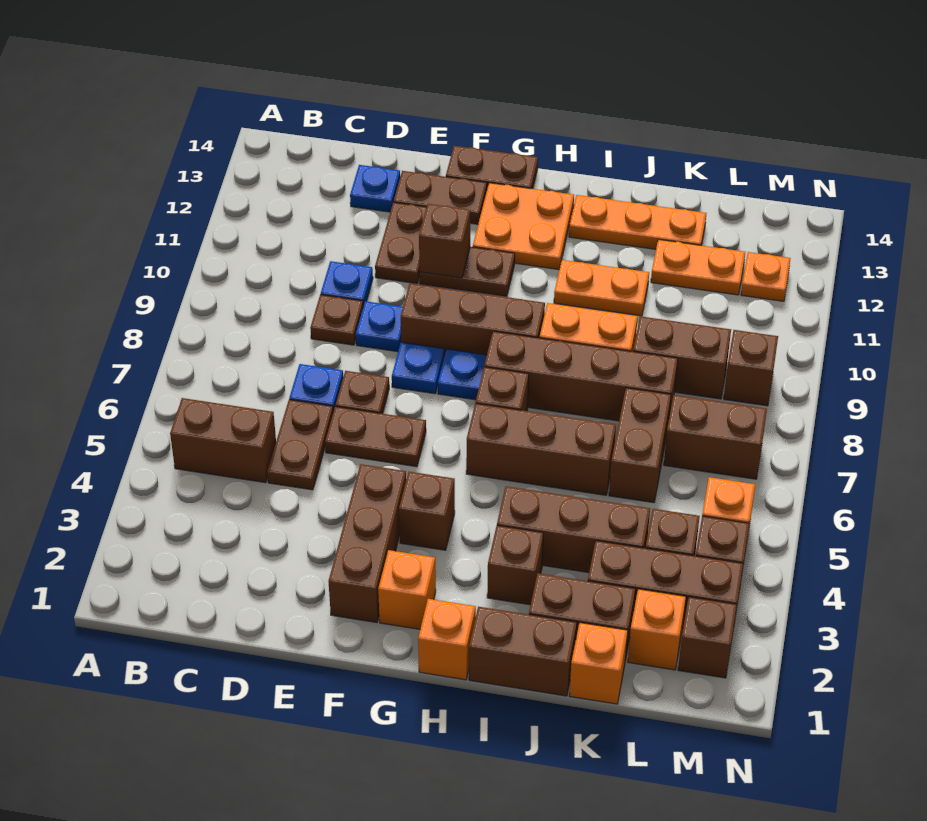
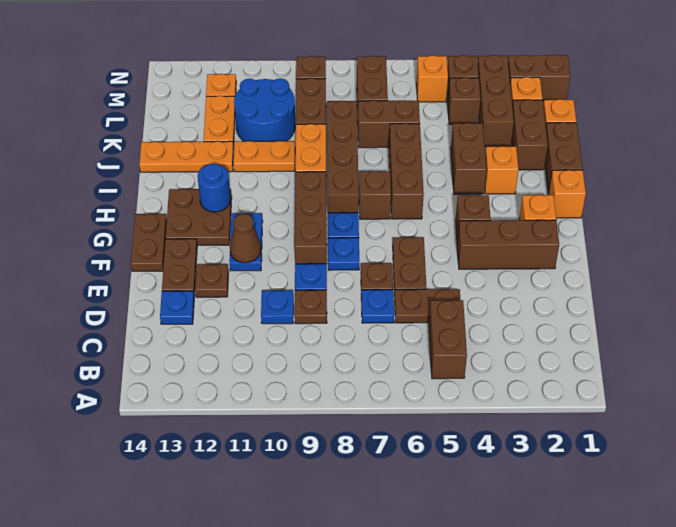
brown 1x2 plate [375,202,426,284] -> brown 1x1 plate [195,264,229,297]
brown 1x2 plate [420,247,515,297] -> blue 1x2 plate [230,213,263,271]
brown 1x1 brick [419,204,470,278] -> brown 1x1 cone [230,214,261,263]
orange 2x2 plate [473,183,574,269] -> brown 2x2 plate [166,189,232,245]
none -> blue 1x1 round brick [198,164,230,212]
brown 1x1 brick [487,526,543,605] -> orange 1x1 brick [485,146,518,194]
brown 1x3 brick [497,486,650,573] -> brown 1x2 brick [451,123,486,194]
orange 1x2 plate [554,260,649,316] -> orange 1x2 plate turned to [234,141,295,172]
orange 1x3 plate [569,195,706,249] -> orange 1x3 plate turned to [140,141,234,172]
none -> blue 2x2 round brick [234,78,295,141]
brown 1x1 brick [678,597,737,678] -> brown 1x2 brick [508,55,570,101]

